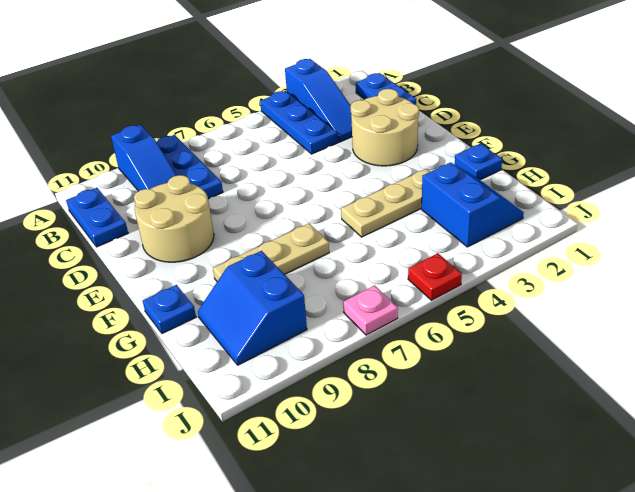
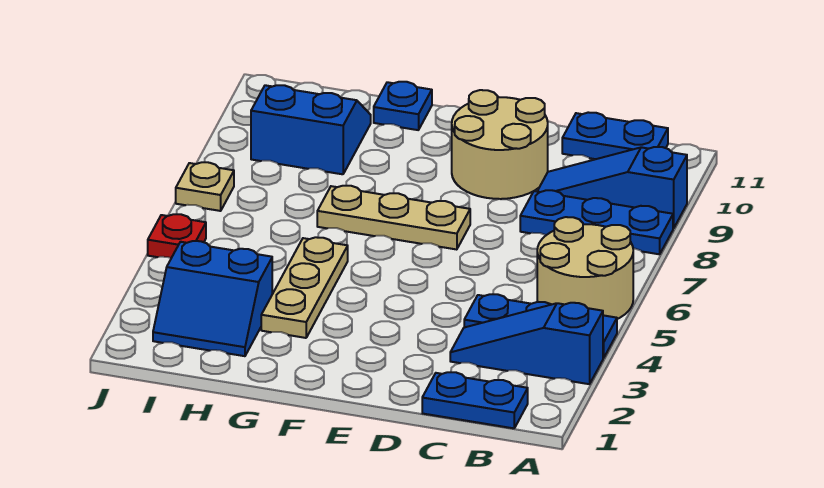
tan 2x2 round brick [351,89,419,166] -> tan 2x2 round brick moved to [537,217,633,319]
blue 1x1 plate [455,144,502,180] -> none
tan 1x3 plate [213,223,329,281] -> tan 1x3 plate turned to [317,186,470,250]
pink 1x1 plate [343,286,398,335] -> tan 1x1 plate [176,162,234,211]

